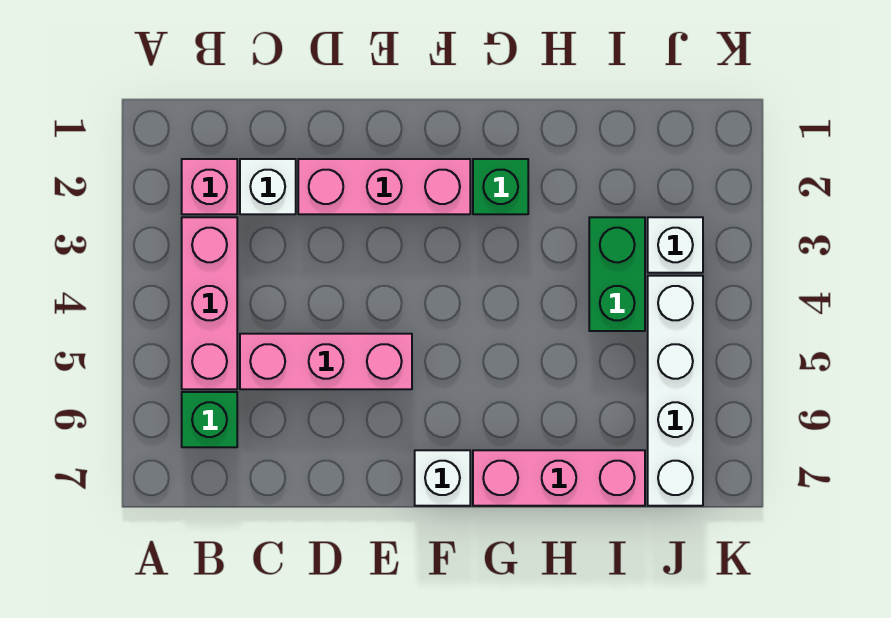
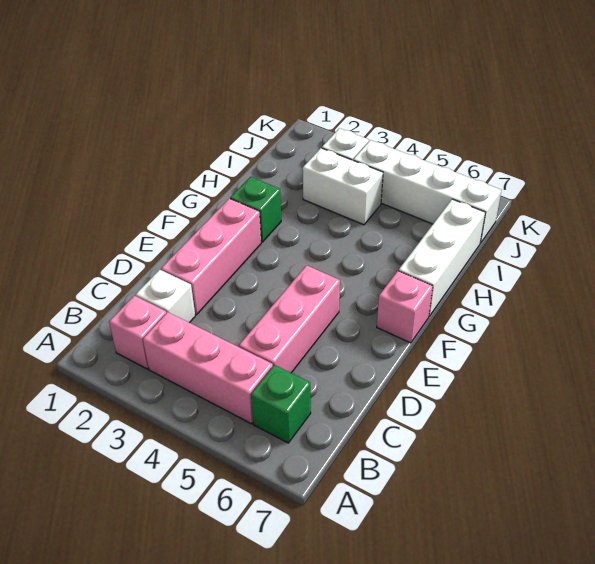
white 1x1 brick [415,450,470,506] -> pink 1x1 brick [377,271,433,343]
pink 1x3 brick [473,450,645,506] -> white 1x3 brick [399,199,485,316]
green 1x2 brick [589,217,645,331] -> white 1x2 brick [303,148,383,225]

